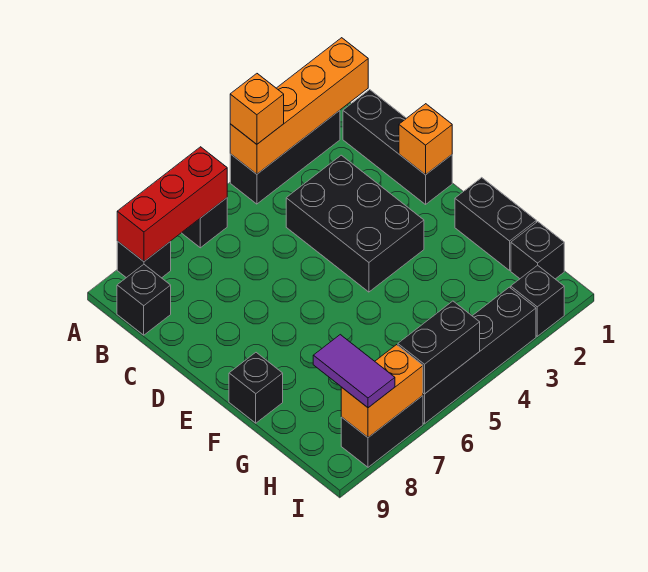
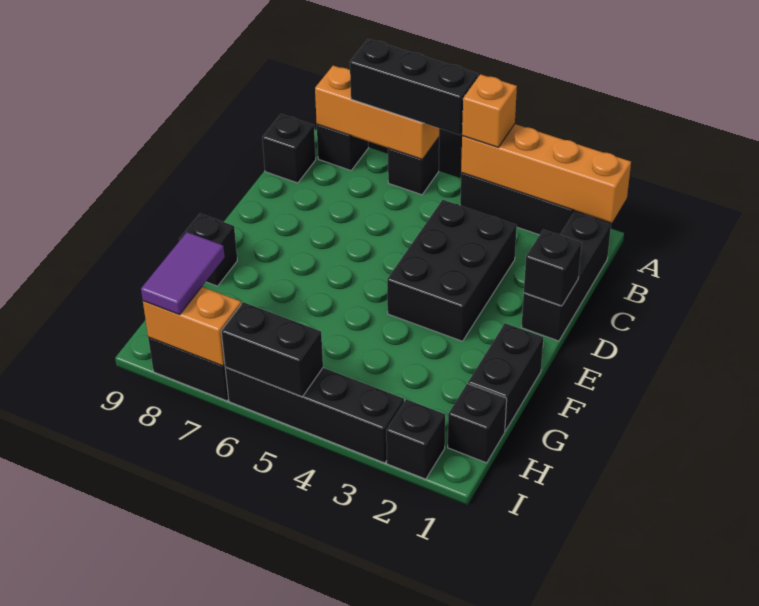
none -> black 1x3 brick [350,39,478,135]
red 1x3 brick [117,147,227,261] -> orange 1x3 brick [315,66,439,160]
orange 1x1 brick [399,104,452,175] -> black 1x1 brick [524,230,582,306]

